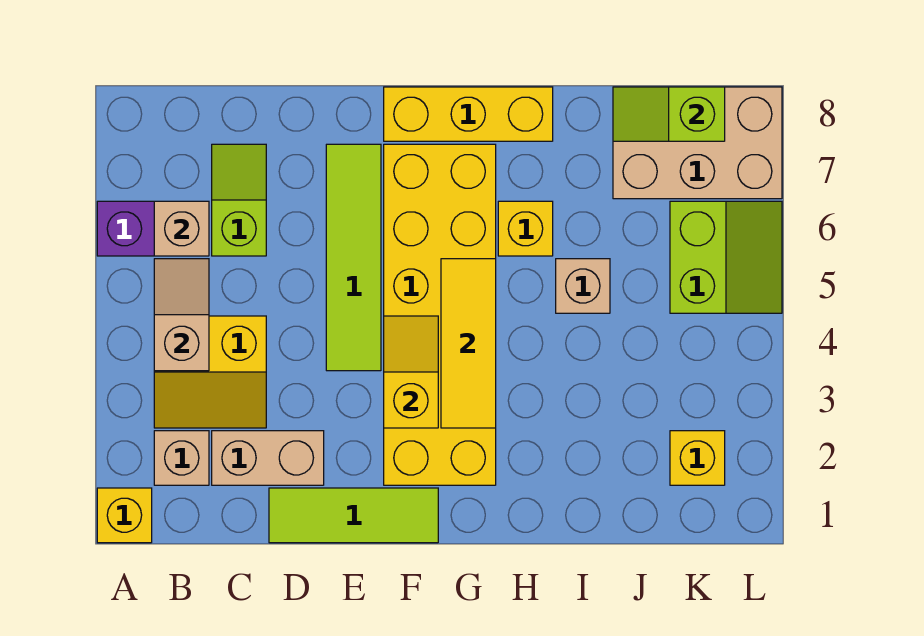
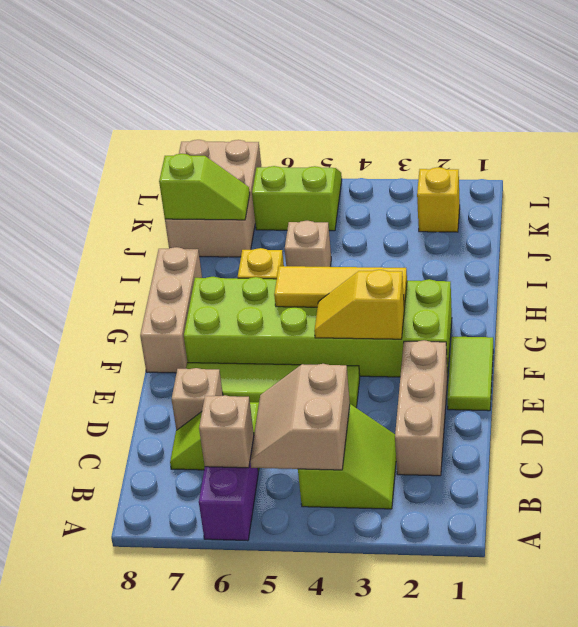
yellow 1x1 brick [97,488,152,543] -> none
tan 1x1 brick [154,431,209,485] -> tan 1x1 brick moved to [172,368,223,430]
yellow 2x2 slope [154,316,266,428] -> lime 2x2 slope [298,404,396,509]
tan 1x2 slope [154,259,209,371] -> tan 2x2 slope [250,364,350,470]
tan 1x2 brick [212,431,324,485] -> tan 1x3 brick [395,340,448,476]
lime 1x3 tile [269,488,438,543] -> lime 1x2 tile [447,337,493,411]
yellow 2x6 brick [384,144,496,485] -> lime 2x6 brick [184,277,452,377]
yellow 1x3 brick [384,87,553,141] -> tan 1x3 brick [140,247,202,373]
lime 1x2 slope [613,87,725,141] -> lime 1x2 slope turned to [159,154,250,220]

